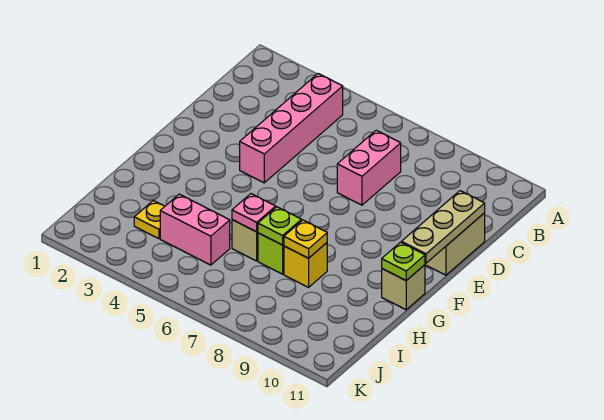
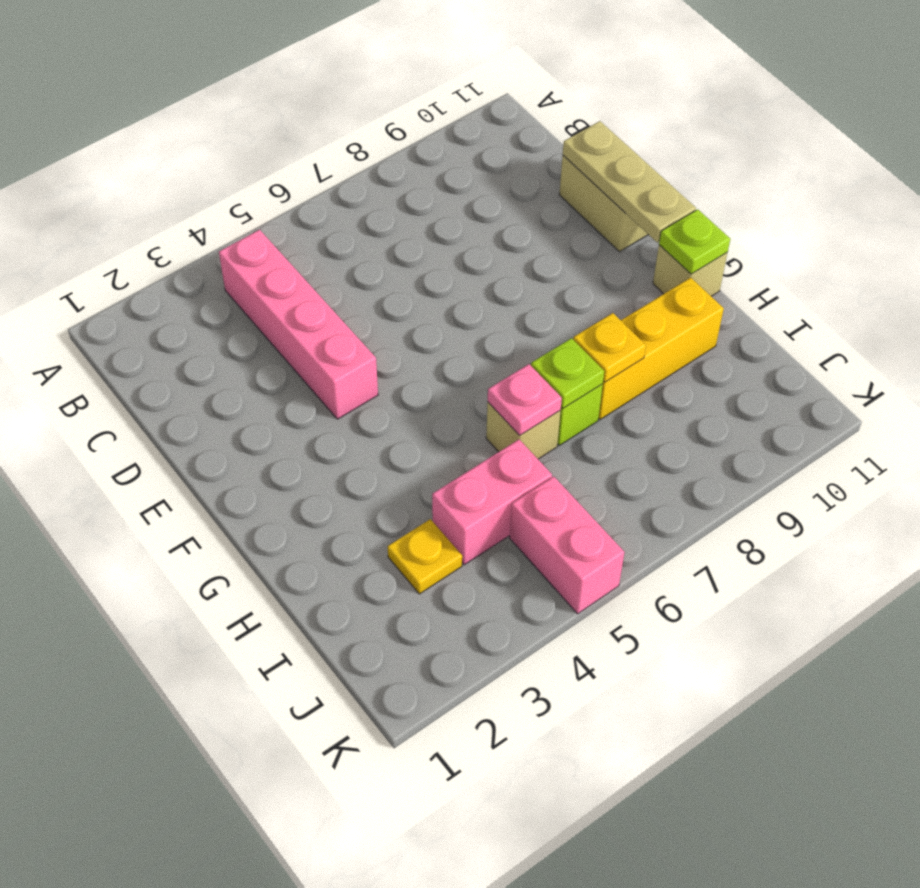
pink 1x2 brick [337,130,401,205] -> pink 1x2 brick moved to [510,476,625,614]
yellow 1x1 brick [284,243,327,287] -> yellow 1x3 brick [599,278,724,420]

